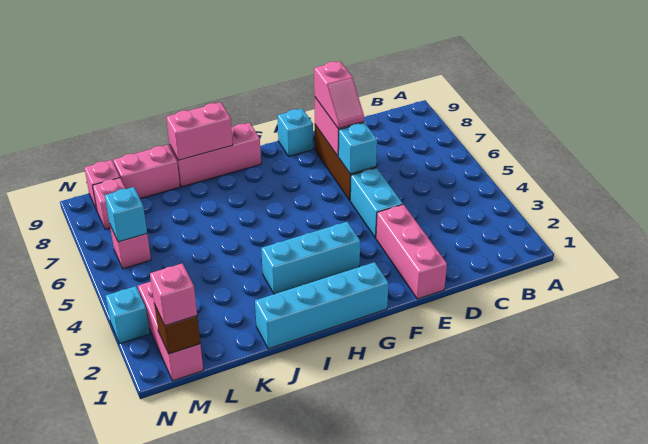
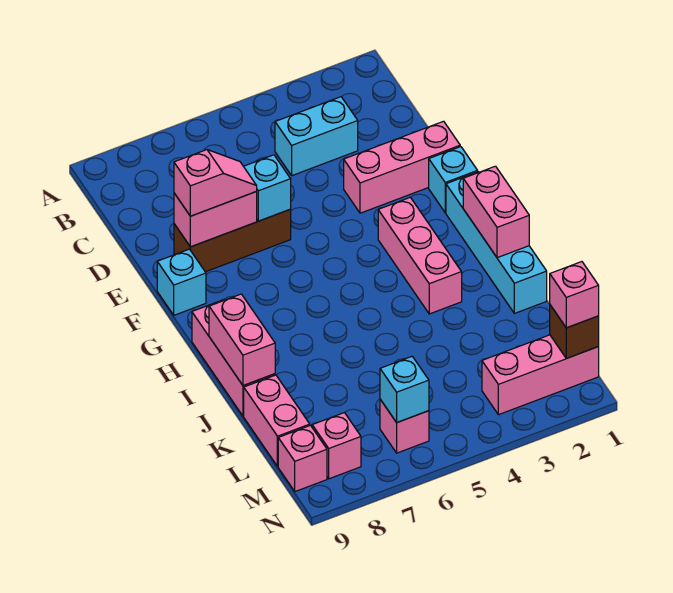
cyan 1x2 brick [350,168,403,238] -> cyan 1x2 brick moved to [275,97,358,176]
cyan 1x3 brick [261,222,360,294] -> pink 1x3 brick [378,197,462,314]
none -> pink 1x2 brick [463,166,529,258]
cyan 1x1 brick [106,286,150,344] -> cyan 1x1 brick moved to [429,147,478,213]

